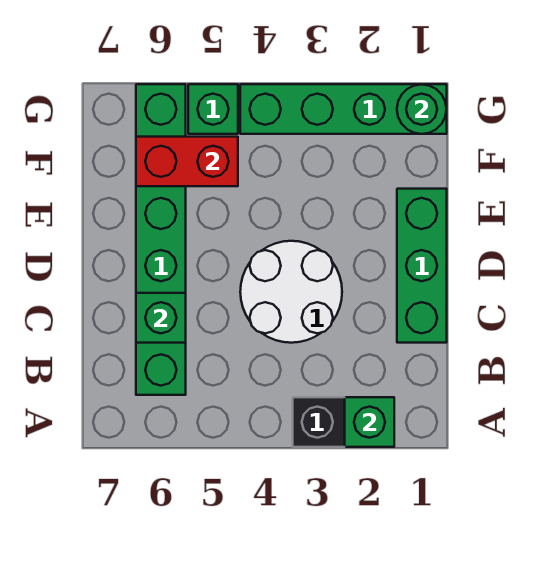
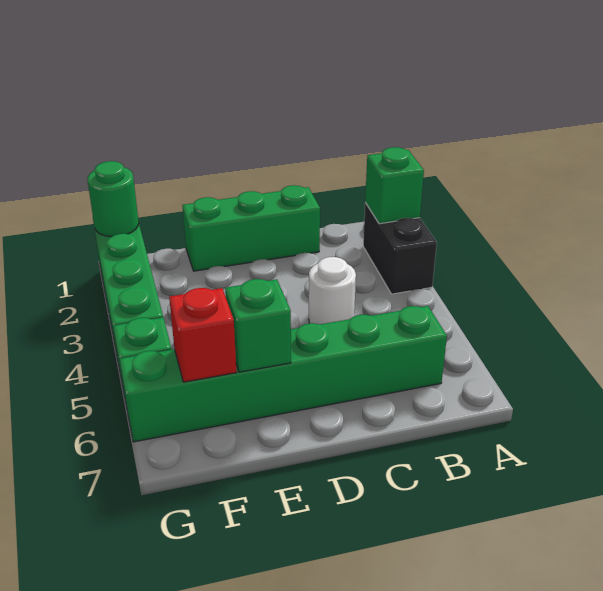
white 2x2 round brick [240,241,342,343] -> white 1x1 round brick [309,257,356,324]
green 1x1 brick [136,293,186,343] -> green 1x1 brick moved to [225,279,291,372]
red 1x2 brick [136,137,238,186] -> red 1x1 brick [169,288,237,382]

